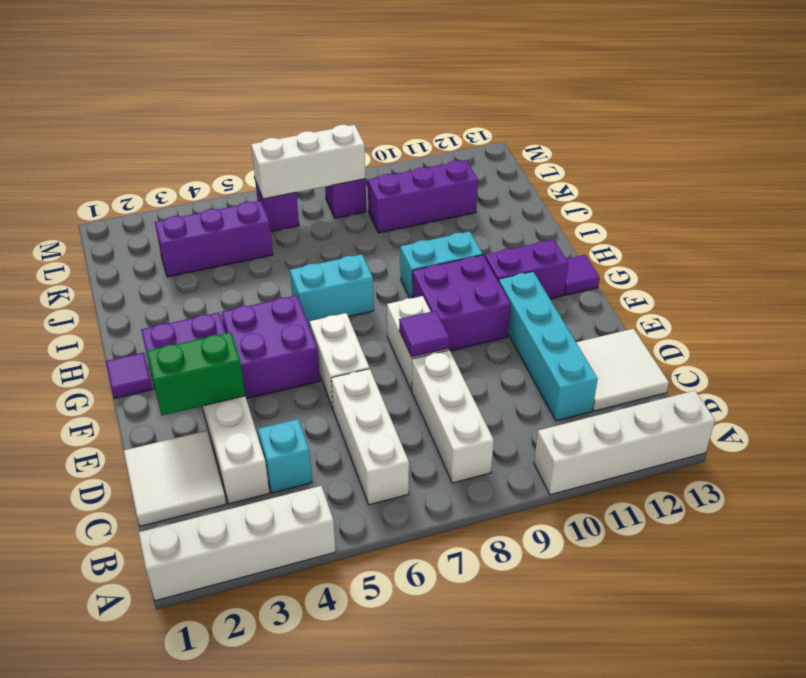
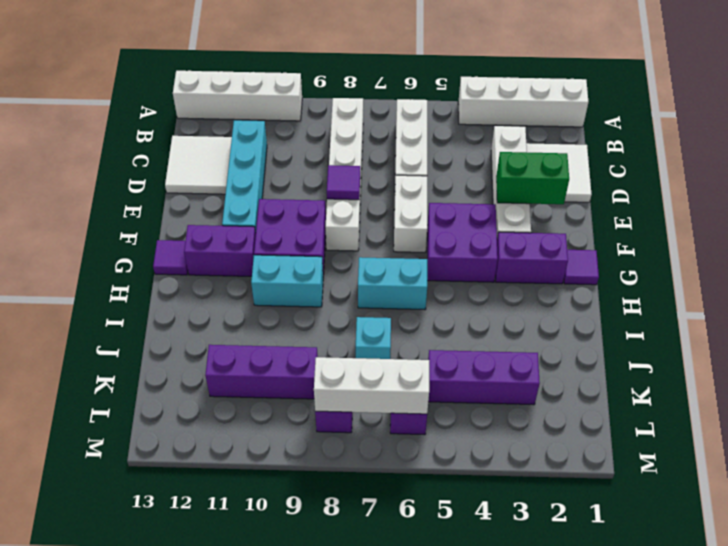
cyan 1x1 brick [258,419,312,493] -> cyan 1x1 brick moved to [356,317,391,359]

